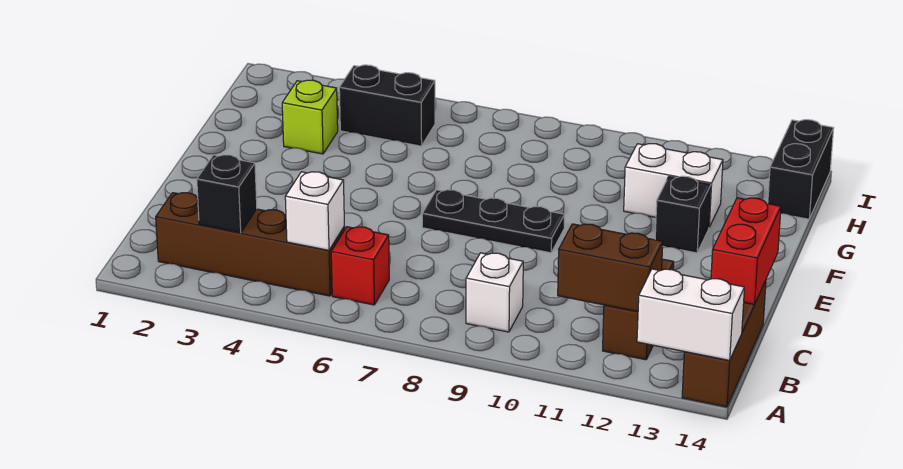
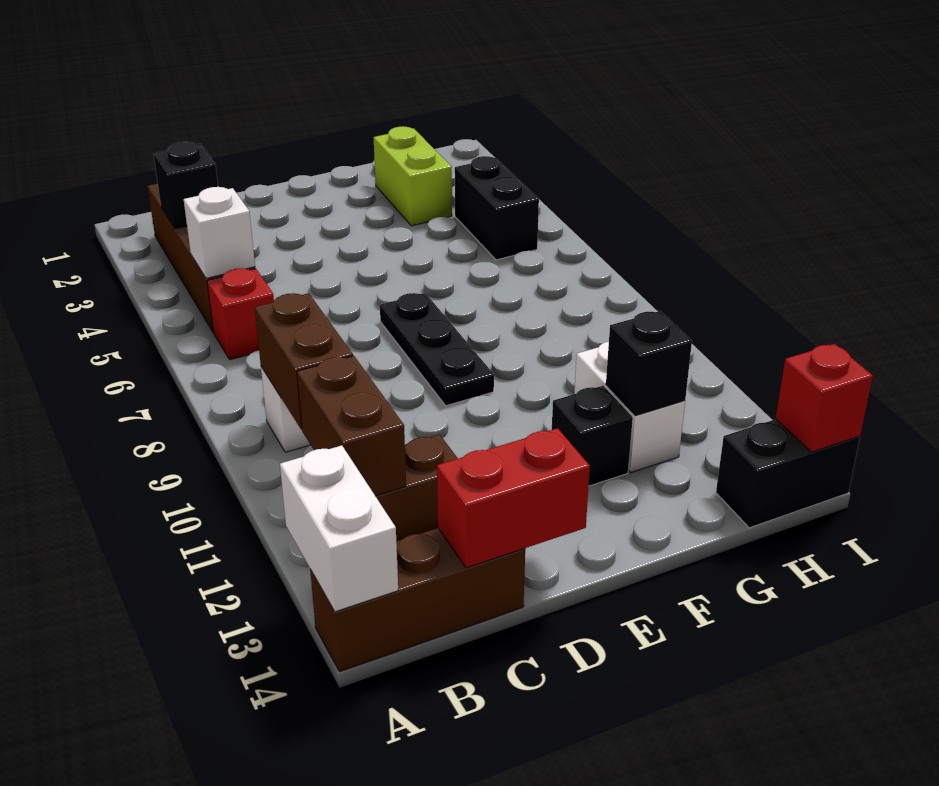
none -> brown 1x2 brick [255,293,353,430]
lime 1x1 brick [282,80,338,154] -> lime 1x2 brick [374,126,452,226]
none -> black 1x1 brick [606,311,692,416]
none -> red 1x1 brick [776,344,873,452]

